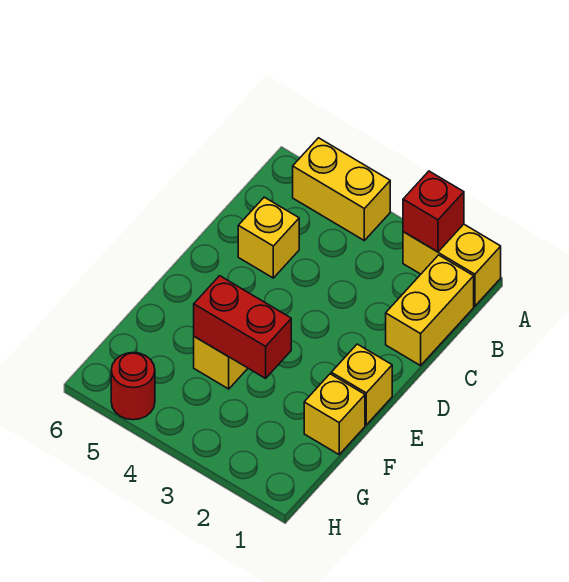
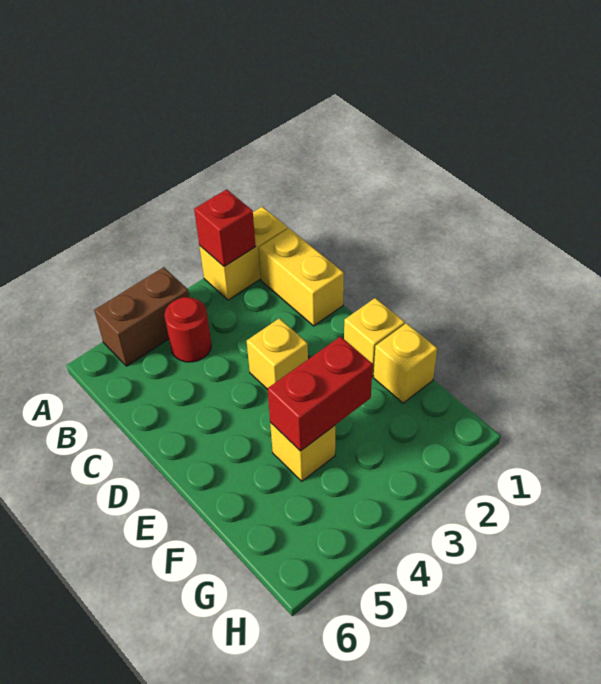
yellow 1x2 brick [293,138,390,240] -> brown 1x2 brick [94,267,190,366]
yellow 1x1 brick [238,197,299,278] -> yellow 1x1 brick moved to [247,318,308,390]
red 1x1 round brick [111,353,155,420] -> red 1x1 round brick moved to [164,297,211,362]

